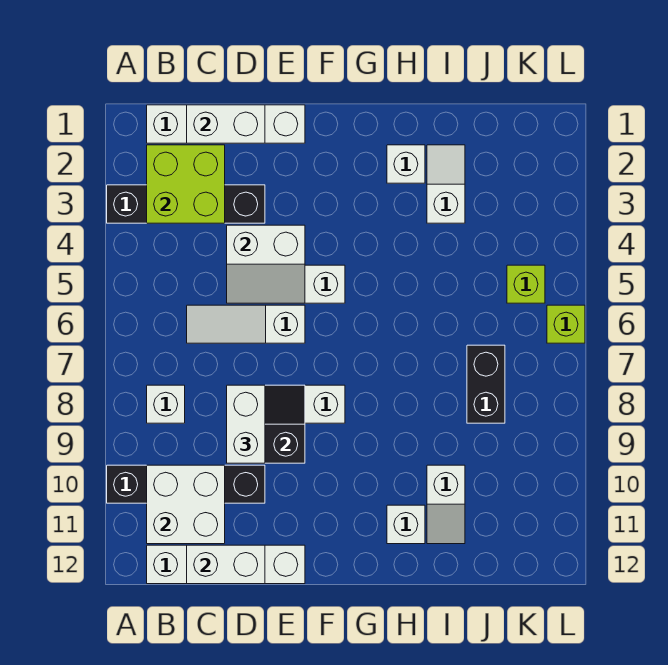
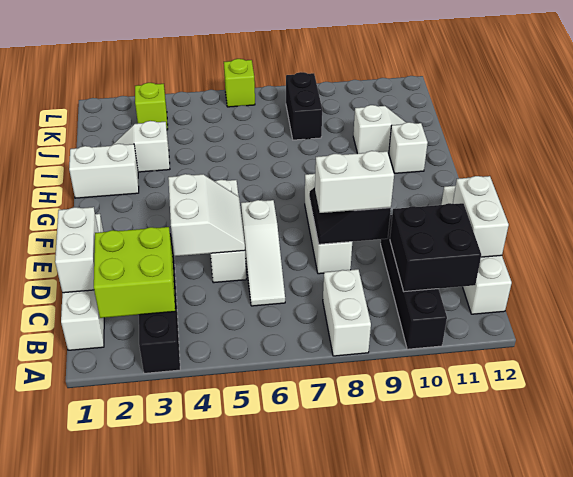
white 1x1 brick [147,385,185,423] -> white 1x2 brick [323,269,371,356]
white 2x2 brick [147,465,225,544] -> black 2x2 brick [390,203,481,292]
white 1x1 brick [387,145,425,183] -> white 1x2 brick [69,144,139,198]
black 1x2 brick [467,345,505,423] -> black 1x2 brick turned to [286,72,322,140]
lime 1x1 brick [507,265,545,303] -> lime 1x1 brick moved to [135,83,168,130]

